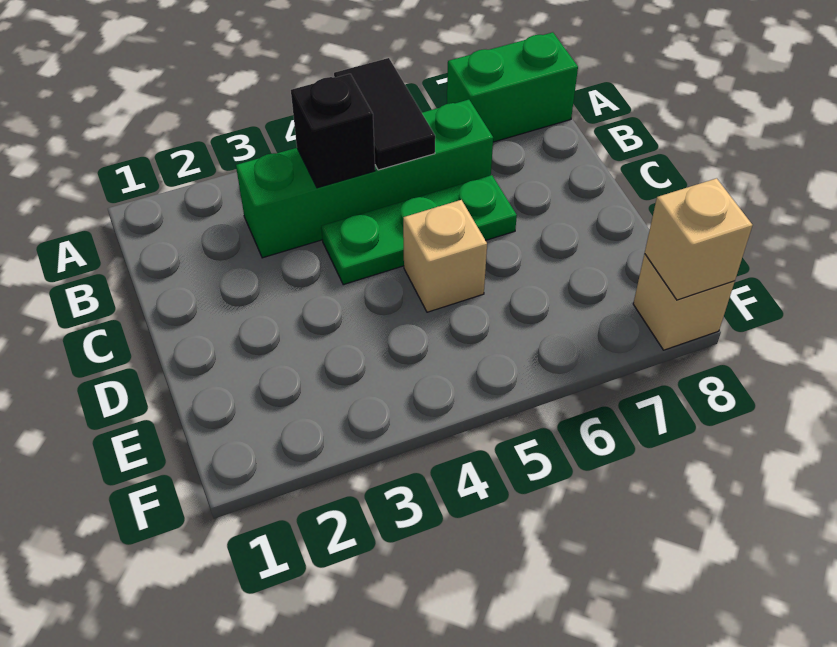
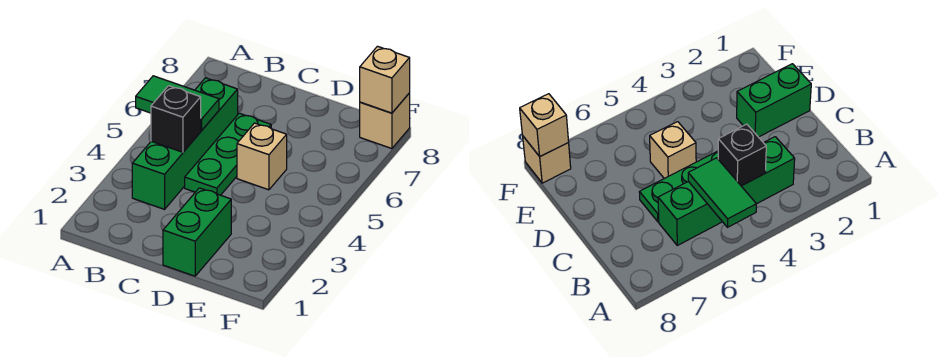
black 1x2 tile [334,58,435,170] -> green 1x2 tile [136,76,219,131]
green 1x2 brick [447,32,578,142] -> green 1x2 brick moved to [163,188,231,276]

